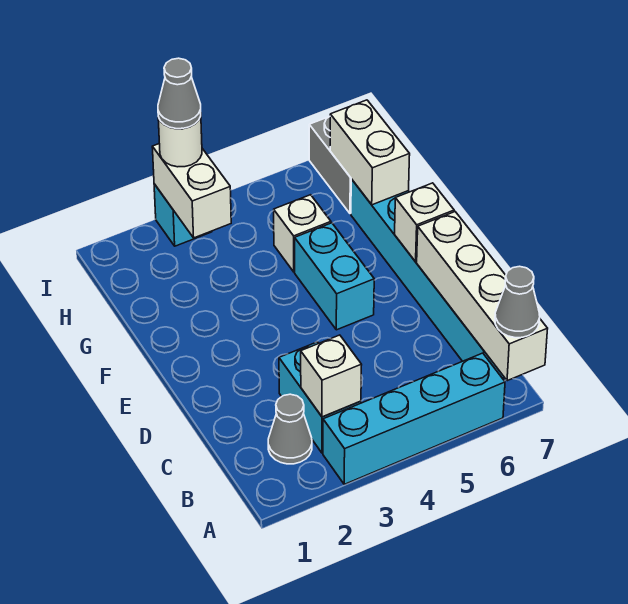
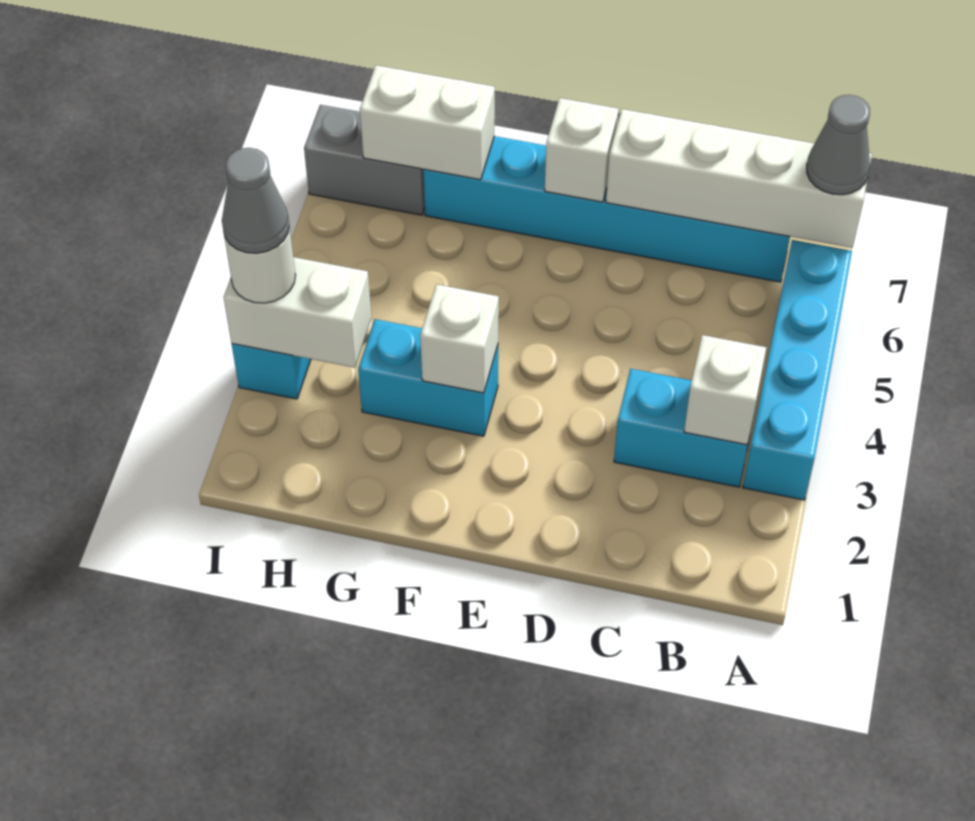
grey 1x1 cone [268,394,312,464] -> none
cyan 1x2 brick [295,223,374,330] -> cyan 1x2 brick moved to [358,319,498,436]
white 1x1 brick [274,195,331,272] -> white 1x1 brick moved to [420,284,499,393]

